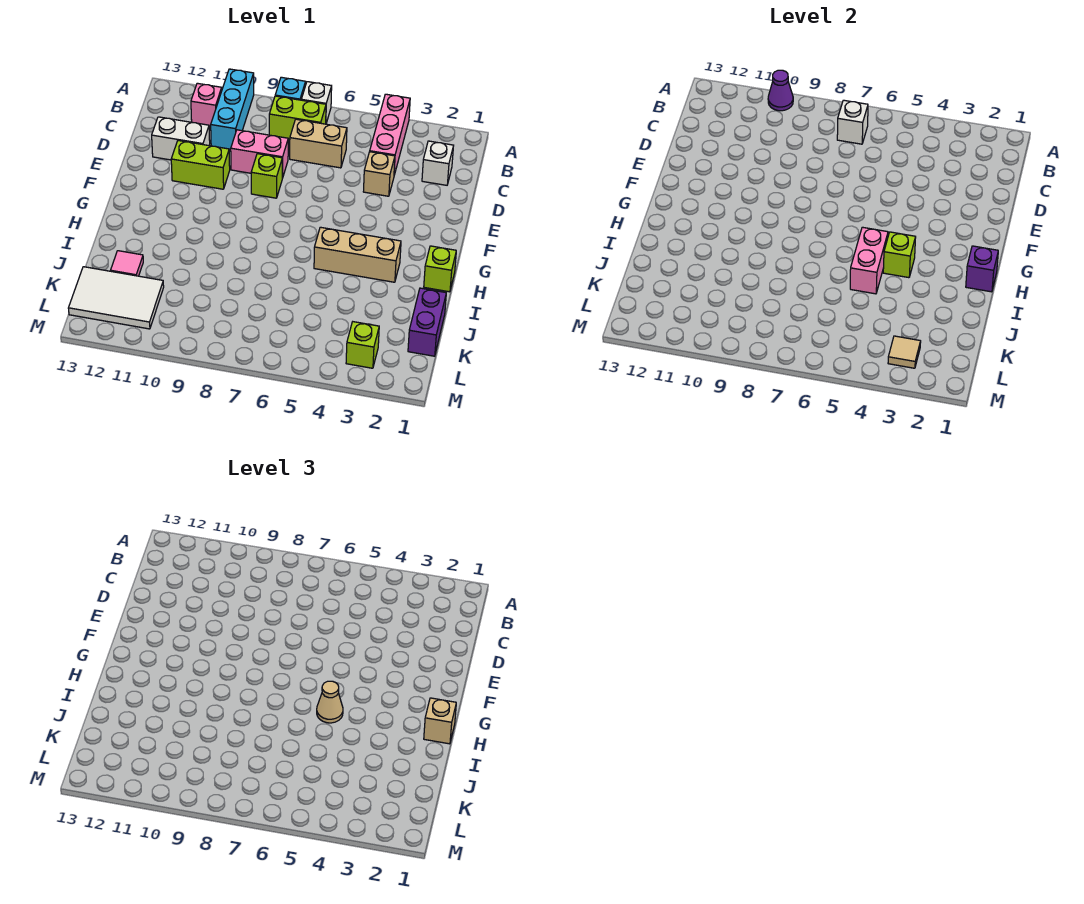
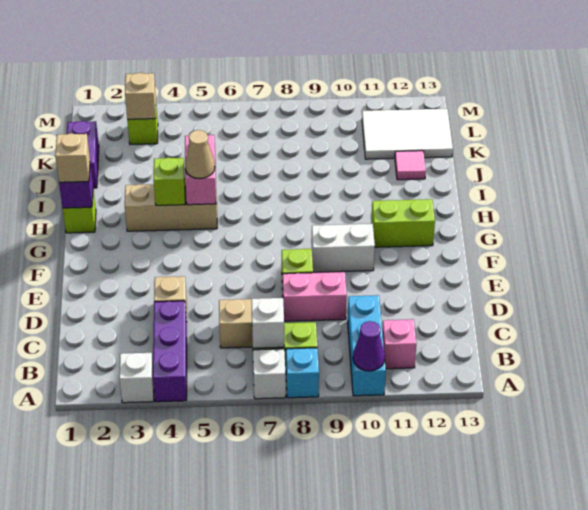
pink 1x3 brick [370,94,410,175] -> purple 1x3 brick [153,301,187,402]
white 1x1 brick [422,141,454,185] -> white 1x1 brick moved to [119,353,154,403]
white 1x2 brick [152,117,210,160] -> white 1x2 brick moved to [312,224,375,272]
lime 1x2 brick [171,141,230,189] -> lime 1x2 brick moved to [371,199,435,247]
tan 1x1 tile [888,336,921,368] -> tan 1x1 brick [125,73,156,119]

